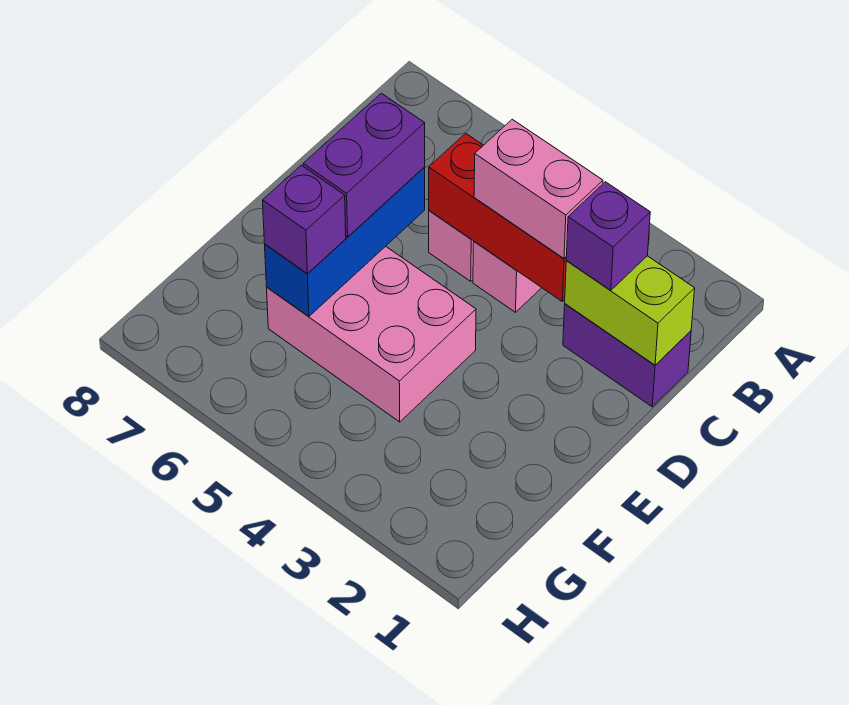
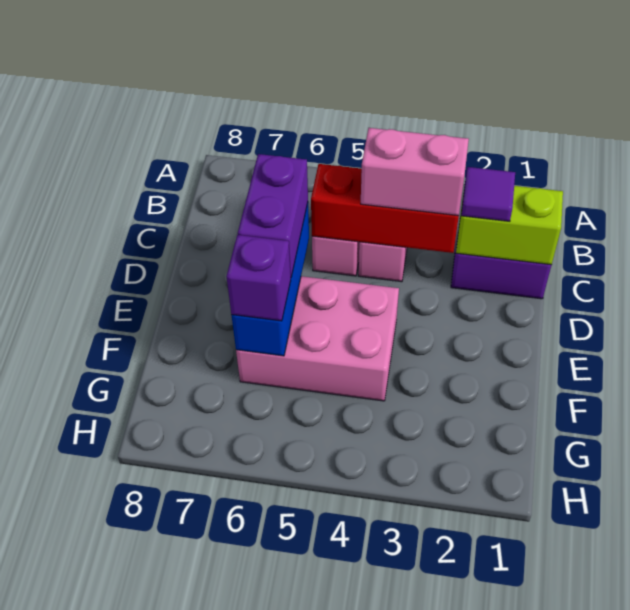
purple 1x1 brick [566,182,650,290] -> purple 1x1 tile [461,167,515,221]

